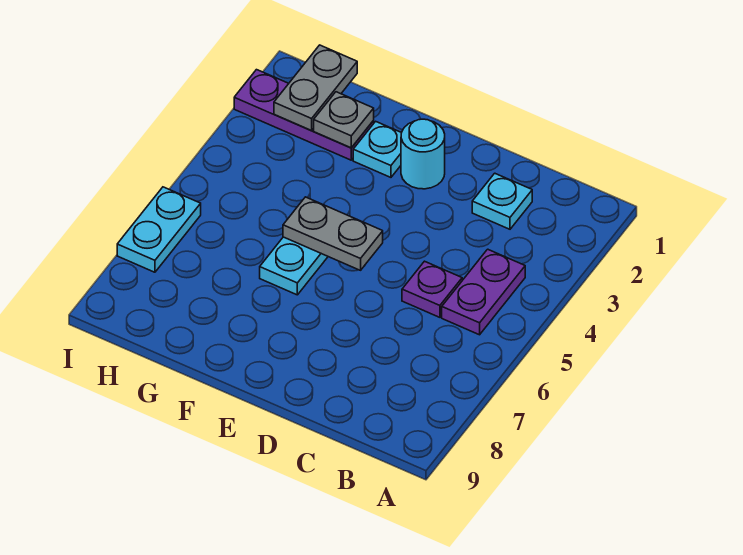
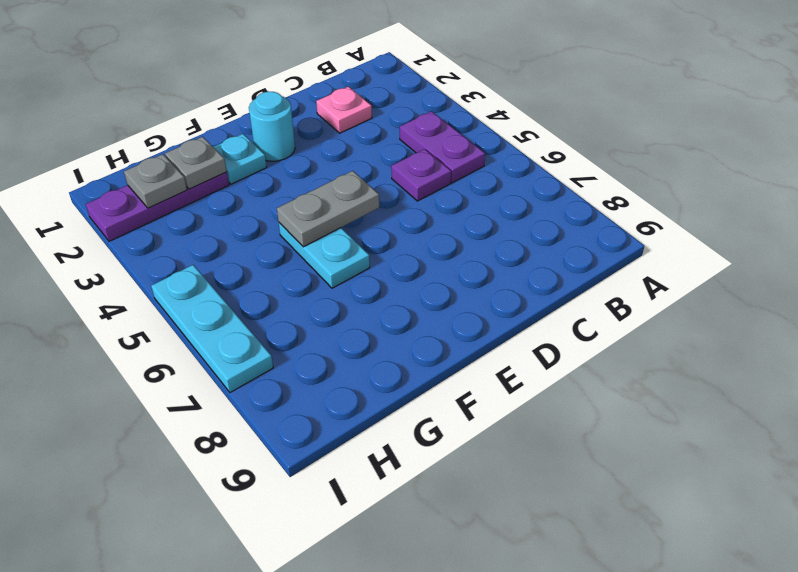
cyan 1x1 plate [472,173,532,229] -> pink 1x1 plate [316,87,372,133]
grey 1x2 plate [274,45,357,130] -> grey 1x1 plate [124,154,187,208]
cyan 1x2 plate [117,187,201,272] -> cyan 1x3 plate [151,265,273,393]

